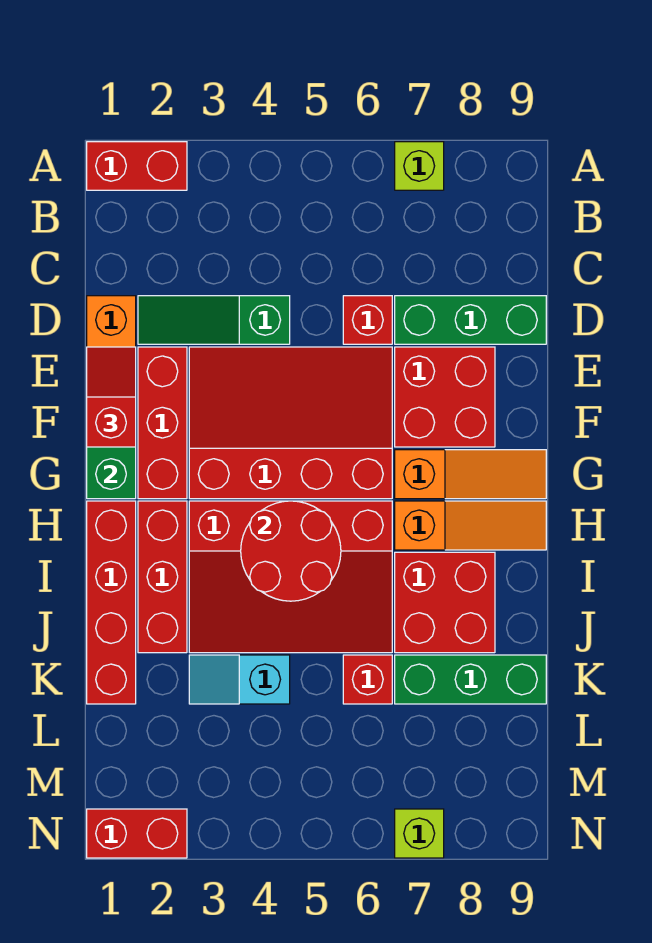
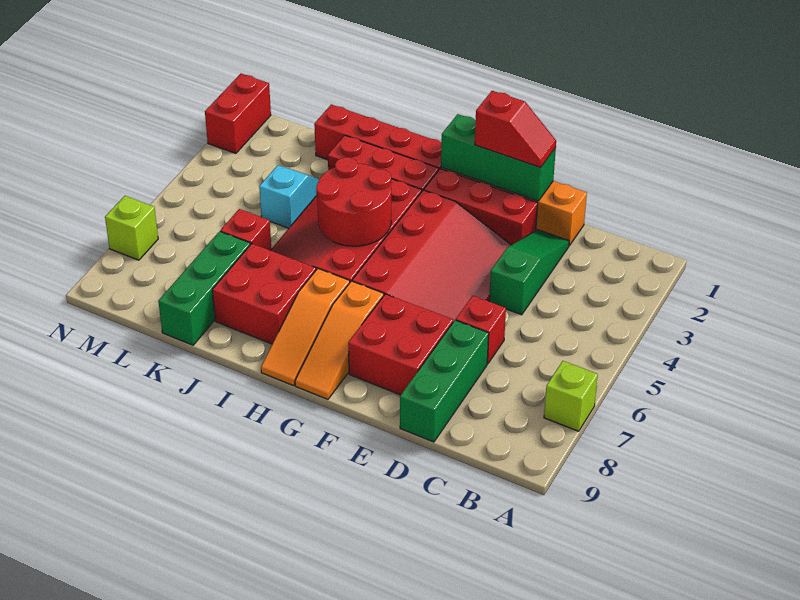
red 1x2 brick [87,142,187,190] -> none

